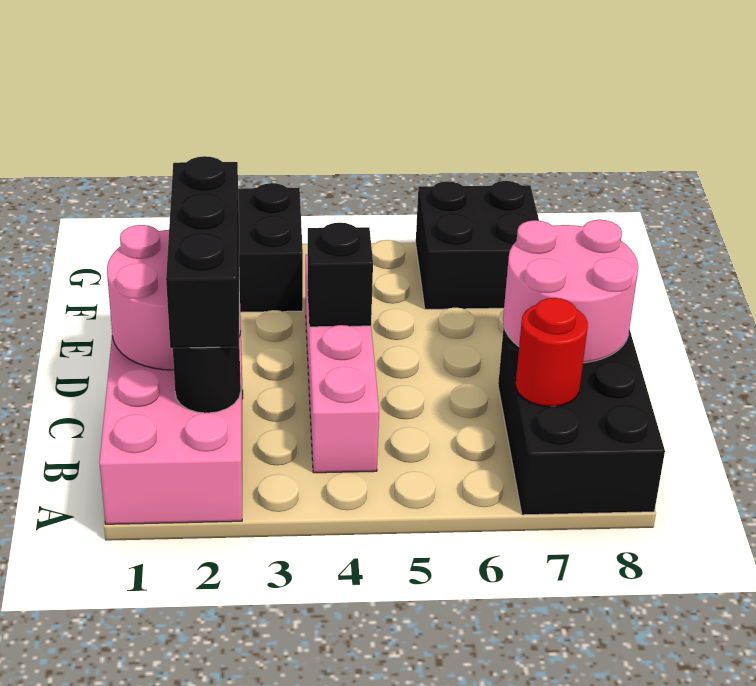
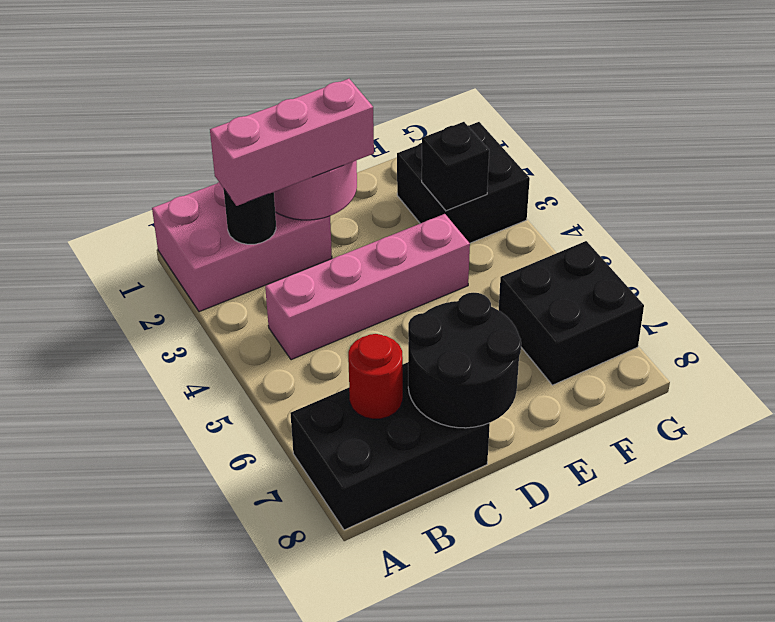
black 1x3 brick [166,156,239,348] -> pink 1x3 brick [210,79,374,206]
pink 2x2 round brick [503,220,638,363] -> black 2x2 round brick [408,293,521,428]
black 1x1 brick [307,223,373,327] -> black 1x1 brick moved to [422,122,489,211]

